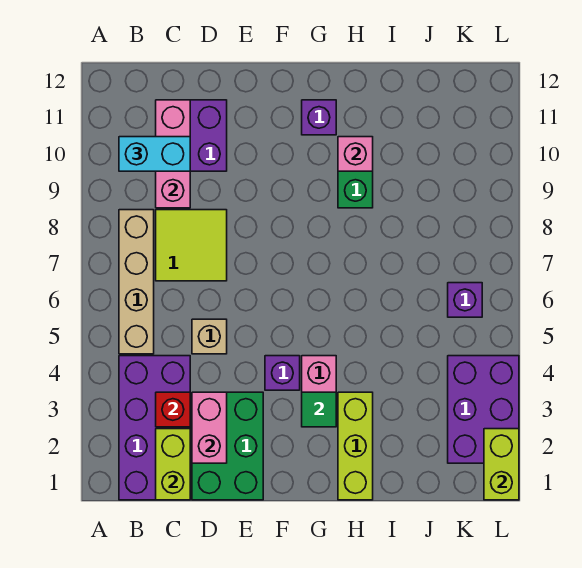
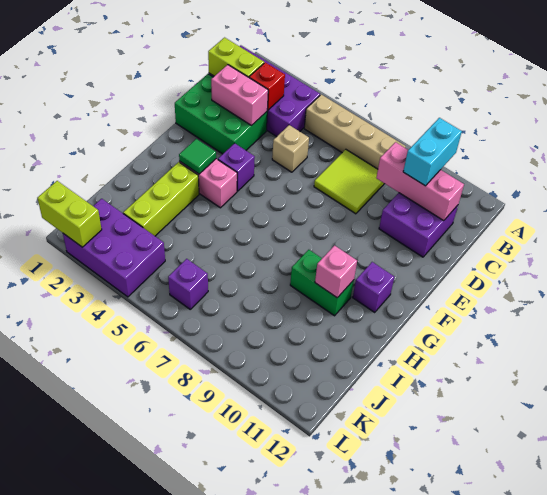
lime 1x3 brick [338,392,373,500] -> lime 1x3 brick turned to [123,162,199,236]

